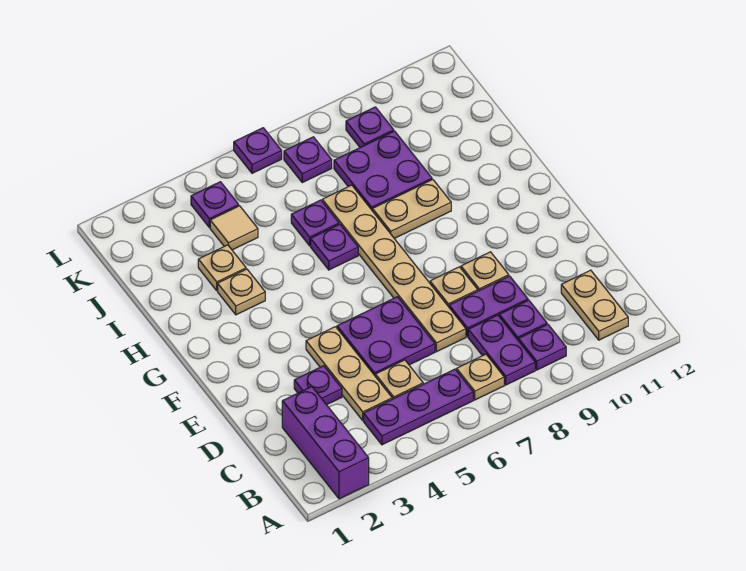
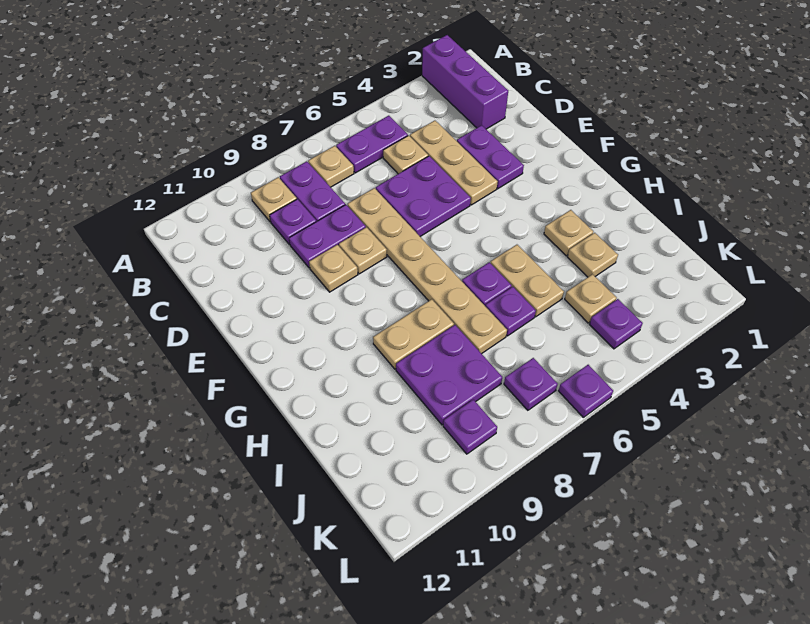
purple 1x3 plate [364,369,473,445] -> purple 1x2 plate [336,116,408,173]
purple 1x1 plate [519,324,566,370] -> tan 1x1 plate [251,177,297,222]
tan 1x2 plate [561,270,628,340] -> tan 1x2 plate moved to [491,245,564,317]
purple 1x1 plate [294,366,342,405] -> purple 1x2 plate [457,125,524,189]
tan 1x1 tile [210,206,258,250] -> tan 1x1 plate [565,274,617,323]

